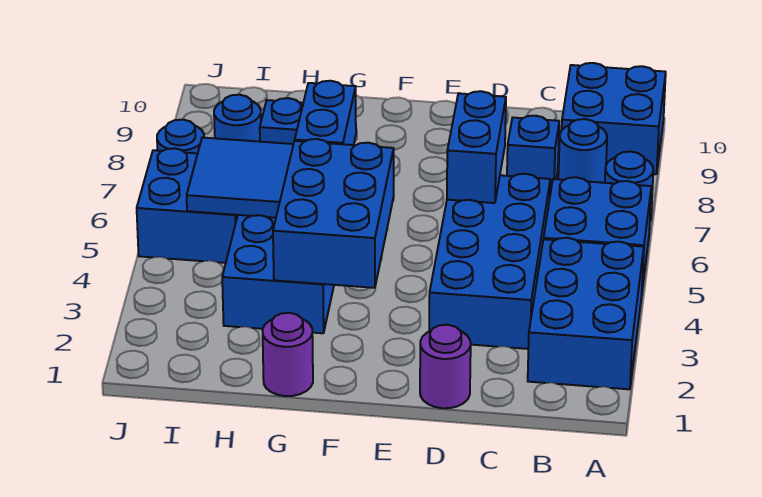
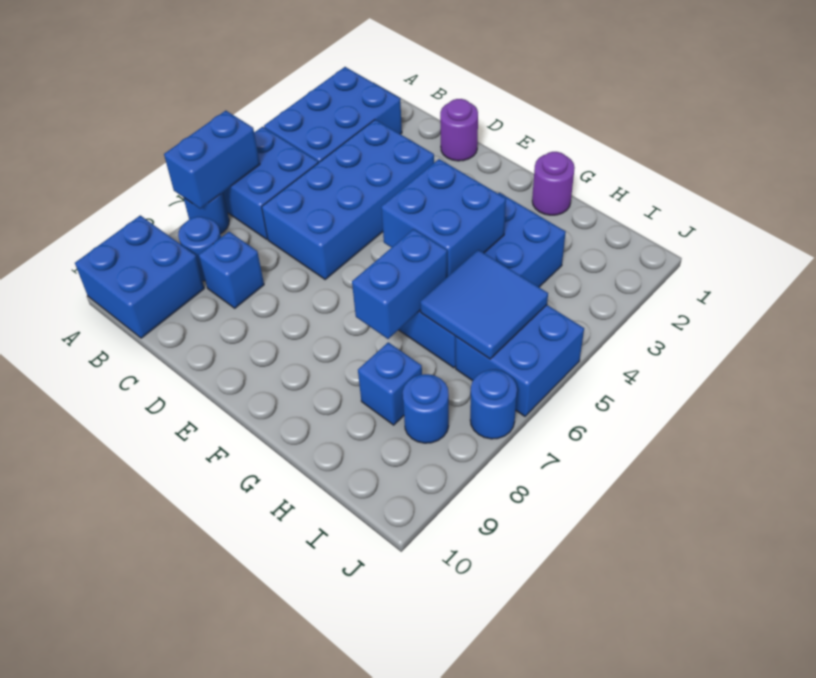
blue 1x2 brick [447,91,506,203] -> blue 1x2 brick moved to [164,111,260,209]
blue 2x3 brick [273,139,394,288] -> blue 2x2 brick [381,159,506,277]

